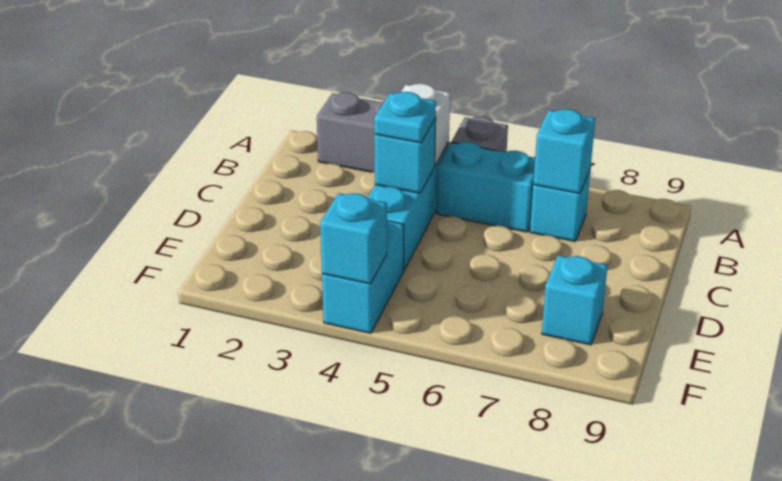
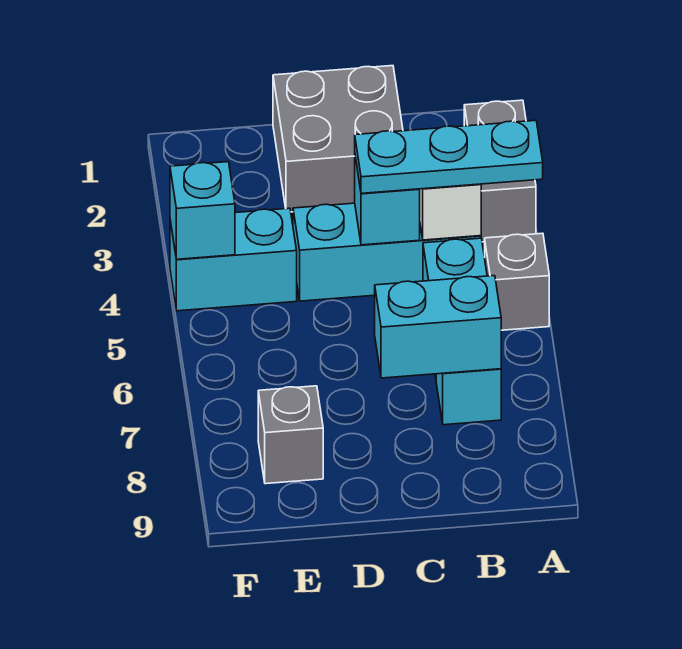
cyan 1x1 brick [533,109,595,194] -> cyan 1x2 brick [375,276,501,378]
none -> grey 2x2 brick [273,66,403,212]
cyan 1x1 plate [374,92,436,143] -> cyan 1x3 plate [355,120,543,193]
cyan 1x1 brick [542,255,608,345] -> grey 1x1 brick [258,386,323,484]

